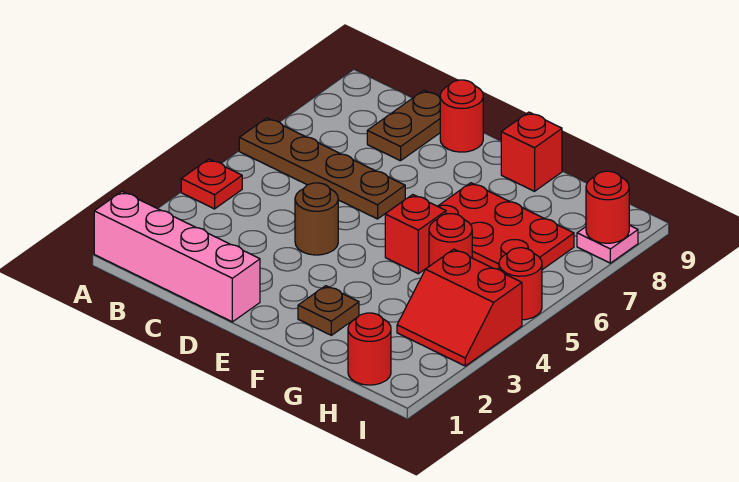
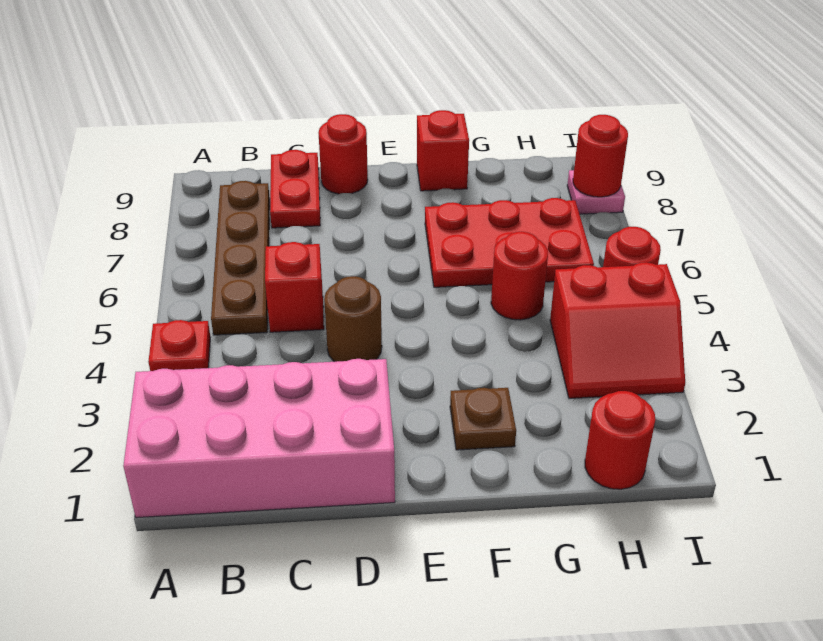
pink 1x4 brick [94,192,260,322] -> pink 2x4 brick [123,359,395,518]
brown 1x4 plate [239,118,405,219] -> brown 1x4 plate turned to [211,181,270,335]
brown 1x2 plate [367,90,440,161] -> red 1x2 plate [270,150,320,228]
red 1x1 brick [385,195,446,274] -> red 1x1 brick moved to [265,242,324,332]

